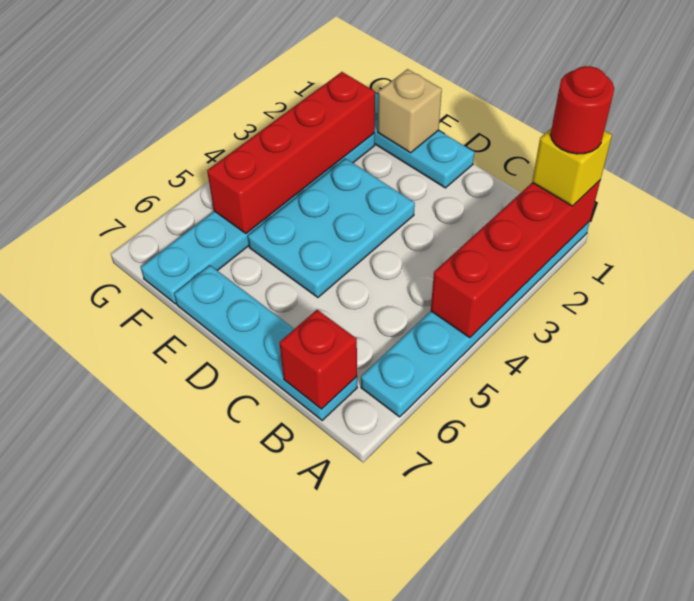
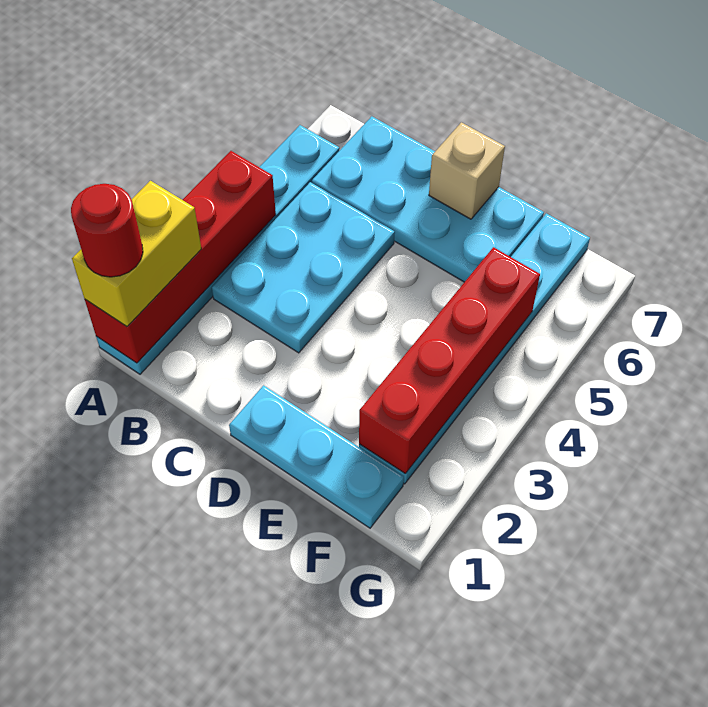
yellow 1x1 brick [532,128,612,206] -> yellow 1x2 brick [72,181,201,326]
cyan 1x4 plate [174,266,357,420] -> cyan 2x4 plate [312,116,544,282]
red 1x1 brick [279,310,357,409] -> none
cyan 2x3 plate [248,158,415,297] -> cyan 2x3 plate moved to [212,182,395,353]
tan 1x1 brick [378,69,442,153] -> tan 1x1 brick moved to [429,122,505,219]

